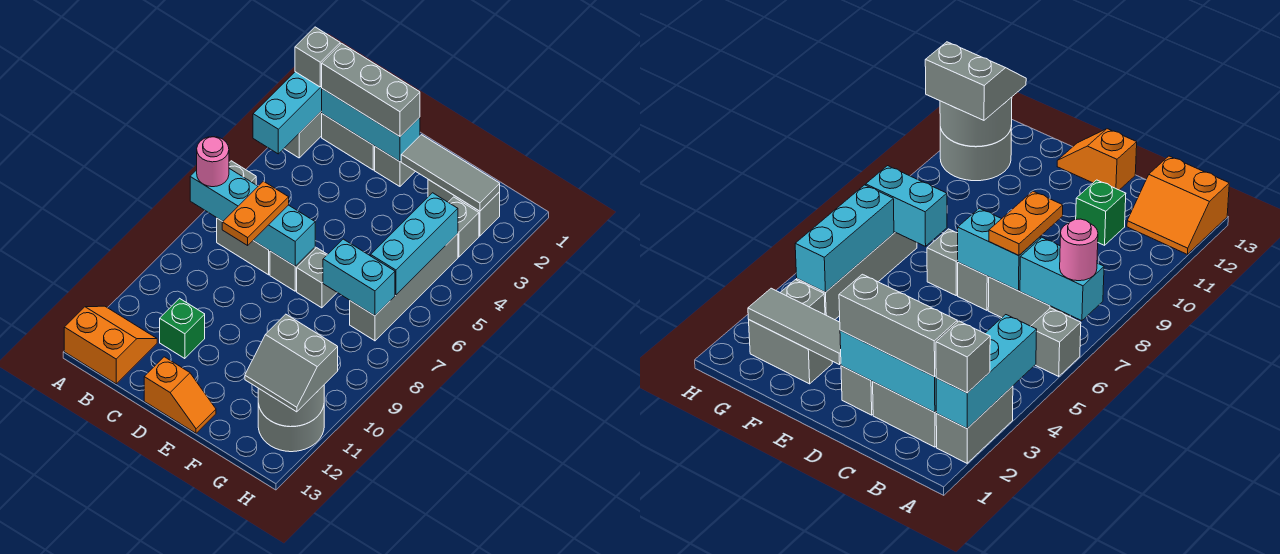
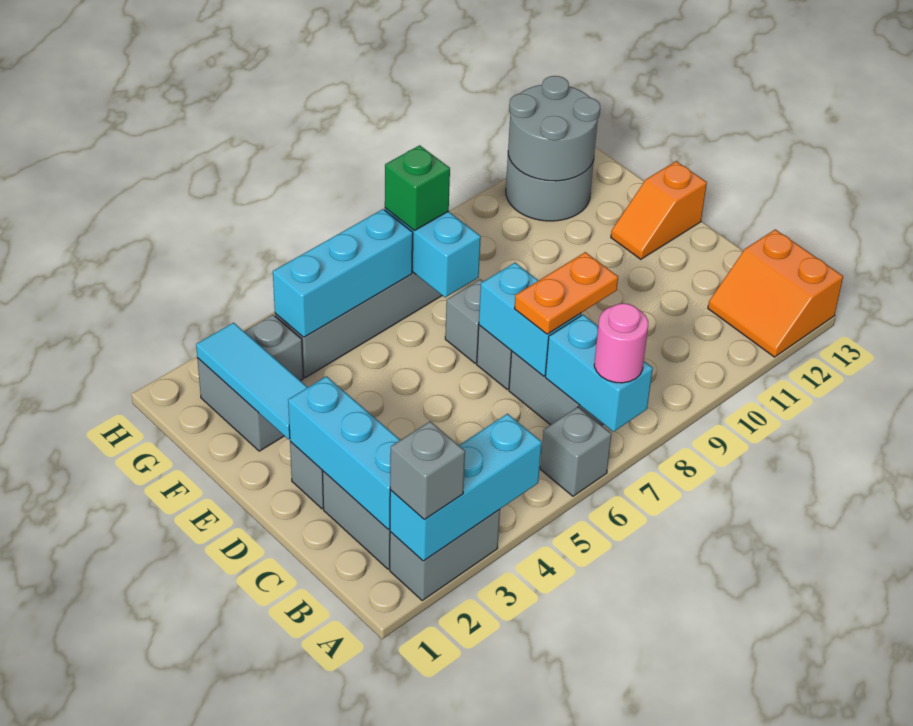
grey 1x3 brick [322,43,420,136] -> none
green 1x1 brick [160,298,205,359] -> green 1x1 brick moved to [385,145,450,230]
orange 1x2 slope [144,357,216,433] -> orange 1x2 slope turned to [611,161,707,259]
grey 1x3 tile [401,135,500,211] -> cyan 1x3 tile [196,323,308,439]
grey 2x2 slope [245,314,338,412] -> none

